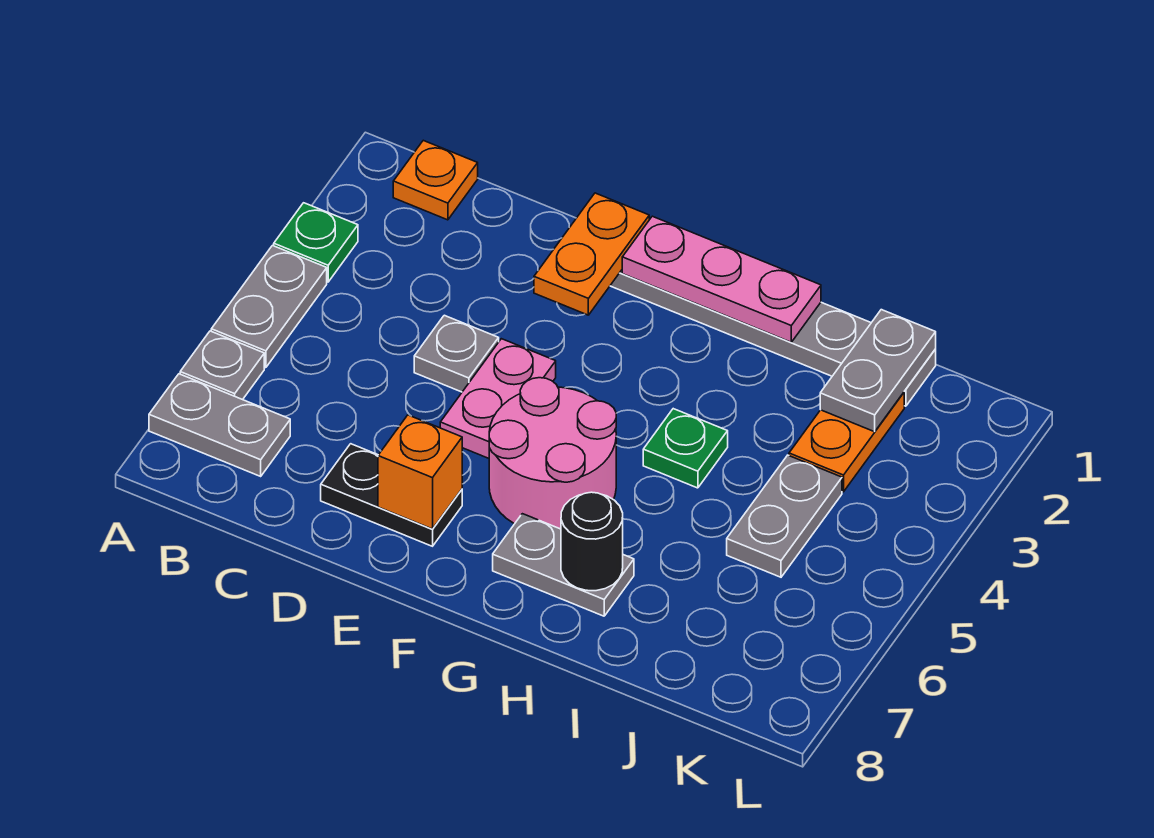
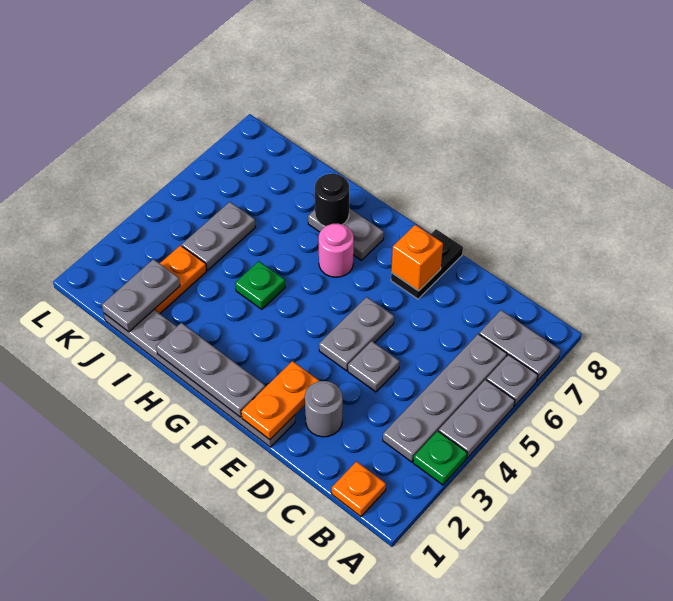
none -> grey 1x4 plate [383,334,507,462]
none -> grey 1x1 round brick [305,381,343,437]
black 1x2 plate [321,444,462,546] -> black 1x2 plate turned to [391,229,463,299]
pink 1x2 plate [440,339,556,458] -> grey 1x2 plate [319,297,394,371]
pink 1x3 plate [622,216,821,342] -> grey 1x3 plate [156,323,265,417]
pink 2x2 round brick [489,378,616,529] -> pink 1x1 round brick [319,223,354,277]

